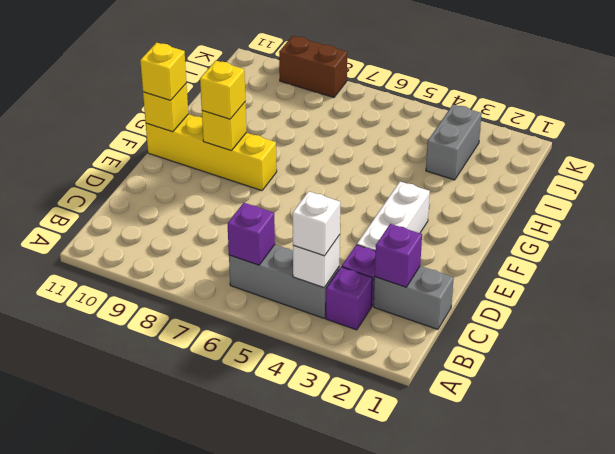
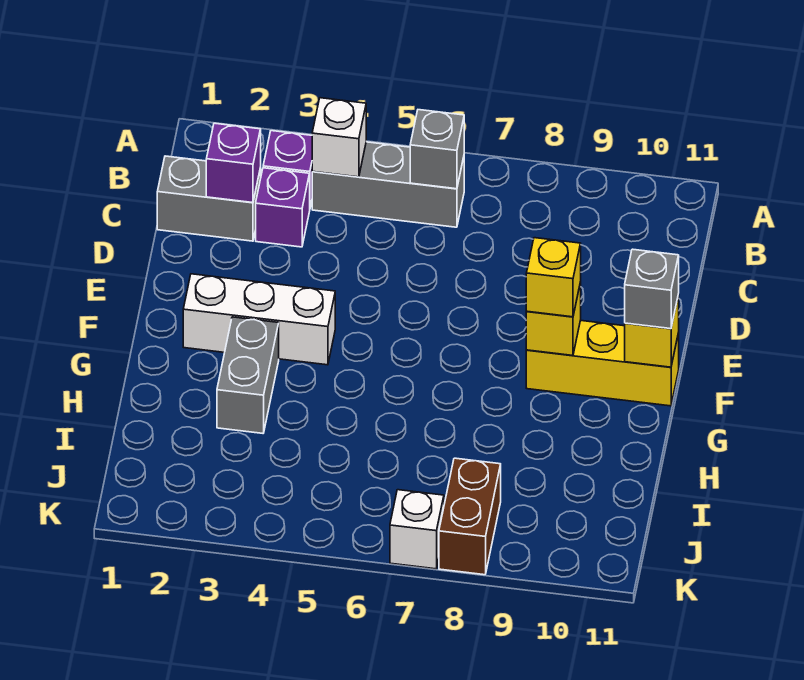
white 1x1 brick [293,191,340,256] -> white 1x1 brick moved to [390,490,444,569]
purple 1x1 brick [228,203,275,265] -> grey 1x1 brick [410,110,464,189]
white 1x3 brick [357,182,430,251] -> white 1x3 brick turned to [183,274,335,365]
yellow 1x4 brick [146,114,277,191] -> yellow 1x3 brick [526,320,679,406]
yellow 1x1 brick [140,43,186,100] -> grey 1x1 brick [625,249,679,329]
grey 1x2 brick [426,105,482,180] -> grey 1x2 brick moved to [217,317,279,433]
brown 1x2 brick [279,36,347,98] -> brown 1x2 brick turned to [439,458,501,575]

